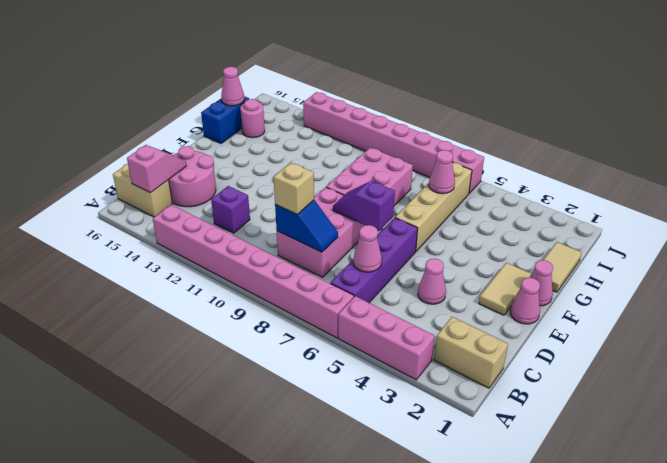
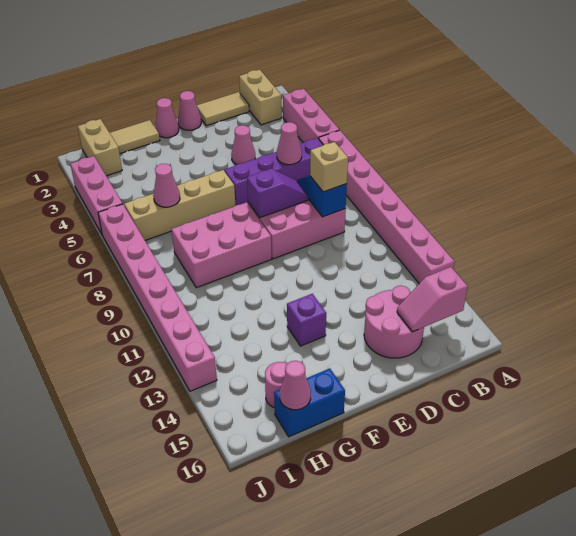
tan 1x2 brick [113,164,172,217] -> tan 1x2 brick moved to [78,119,122,176]
purple 1x1 brick [211,186,250,233] -> purple 1x1 brick moved to [287,294,326,346]
tan 1x2 tile [479,263,531,315] -> tan 1x2 tile moved to [197,92,249,126]
purple 1x2 slope [333,181,395,231] -> purple 1x2 slope turned to [247,169,308,217]
none -> pink 1x3 brick [70,156,123,234]

